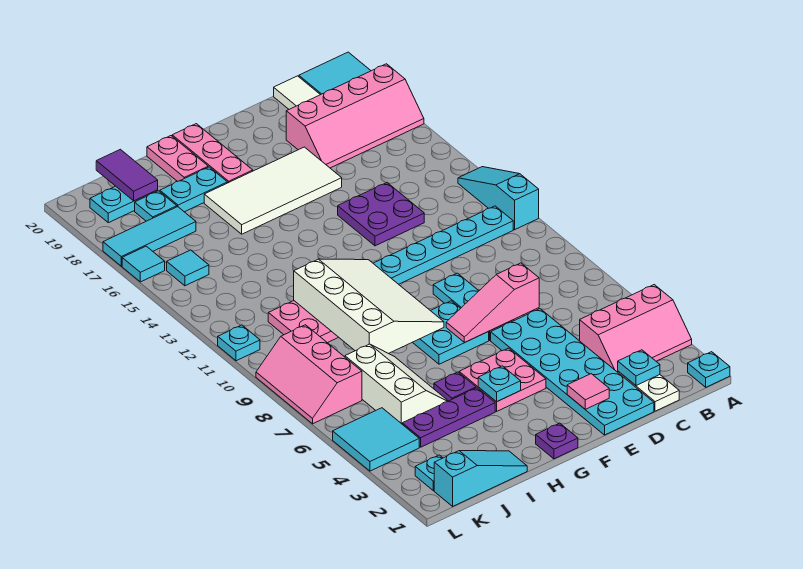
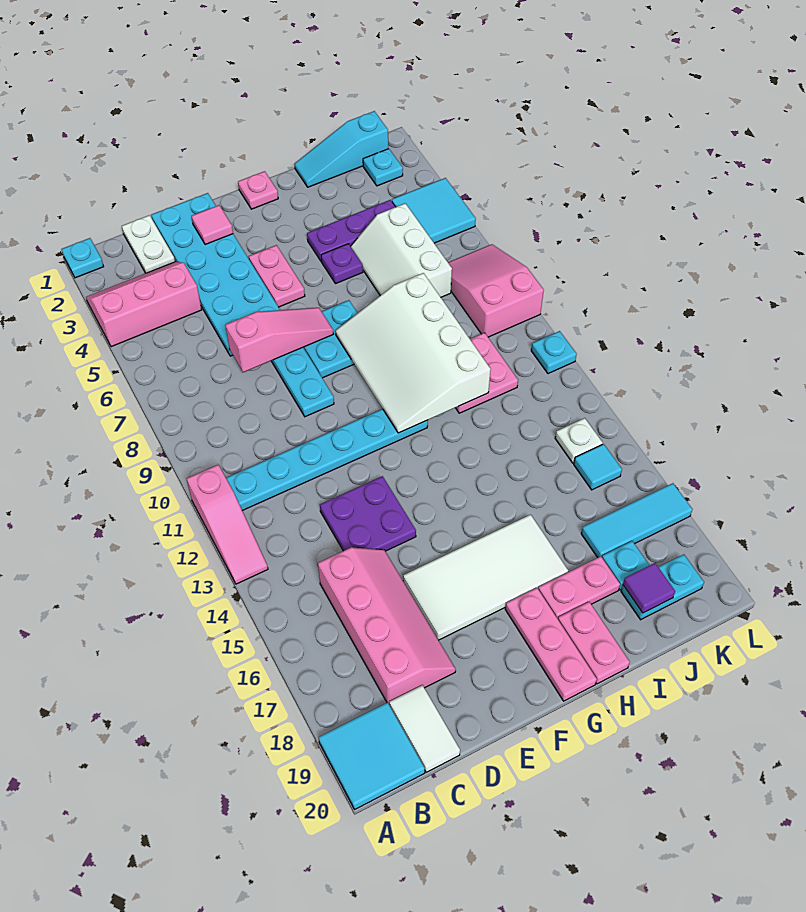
cyan 1x3 slope [458,167,539,230] -> pink 1x3 slope [187,465,268,584]
pink 2x4 slope [286,64,424,168] -> pink 2x4 slope turned to [318,547,456,703]
cyan 1x1 plate [618,350,660,385] -> none
pink 2x2 plate [459,348,546,411] -> pink 1x2 plate [249,245,305,307]
purple 1x1 plate [536,423,578,459] -> pink 1x1 plate [238,171,278,209]
cyan 1x1 plate [478,366,521,402] -> none
cyan 1x2 plate [160,167,228,212] -> pink 1x2 plate [538,556,620,619]
purple 1x2 tile [96,149,158,201] -> purple 1x1 tile [623,563,675,613]
pink 2x3 slope [256,325,362,424] -> pink 2x3 slope turned to [448,244,544,337]
none -> white 1x1 plate [555,418,603,463]
cyan 1x1 tile [122,246,165,282] -> none

